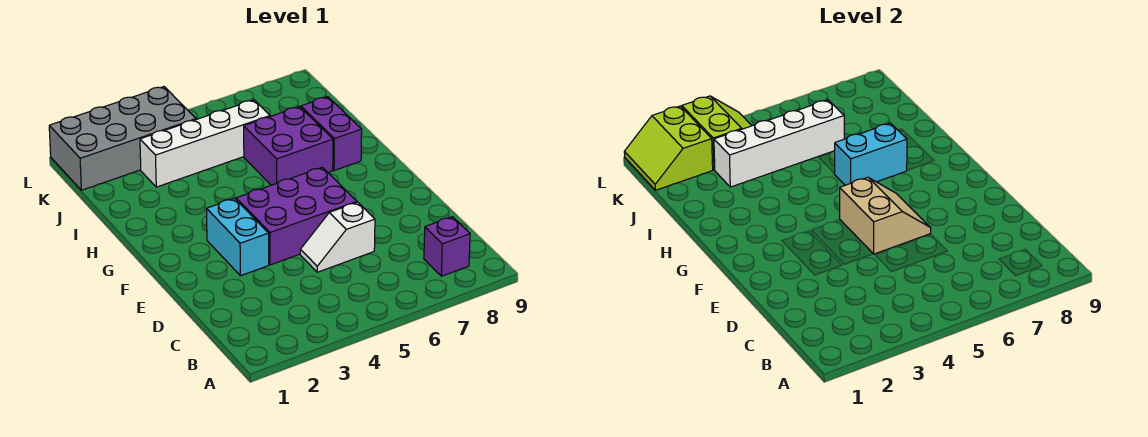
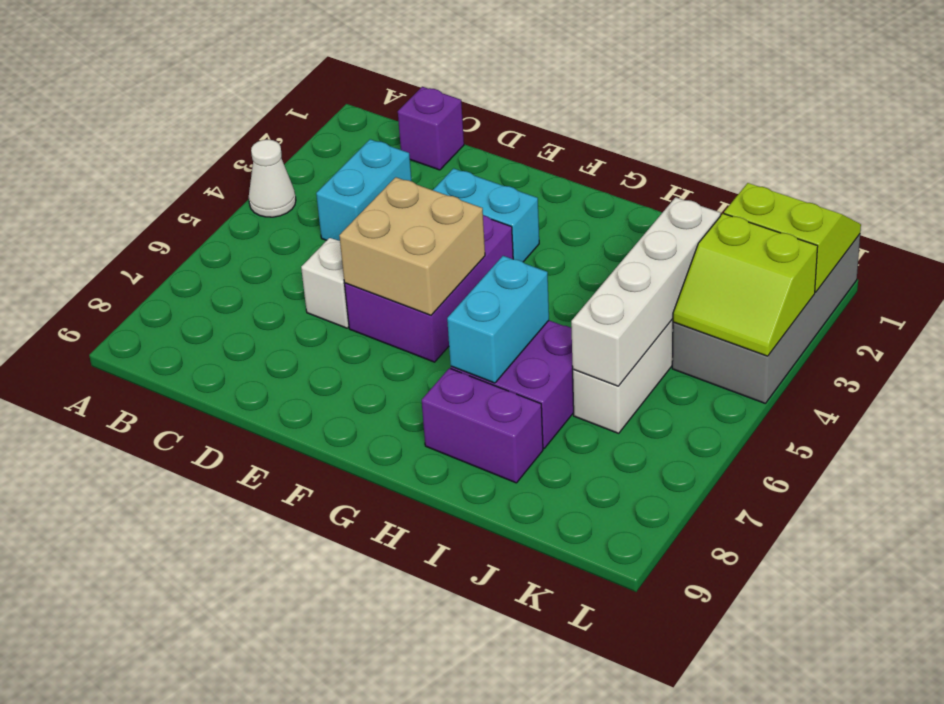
none -> white 1x1 cone [249,140,296,217]
purple 1x1 brick [424,217,470,276] -> purple 1x1 brick moved to [398,87,464,170]
none -> cyan 1x2 brick [316,139,412,241]
tan 2x2 slope [840,177,931,254] -> tan 2x2 brick [339,177,485,315]

